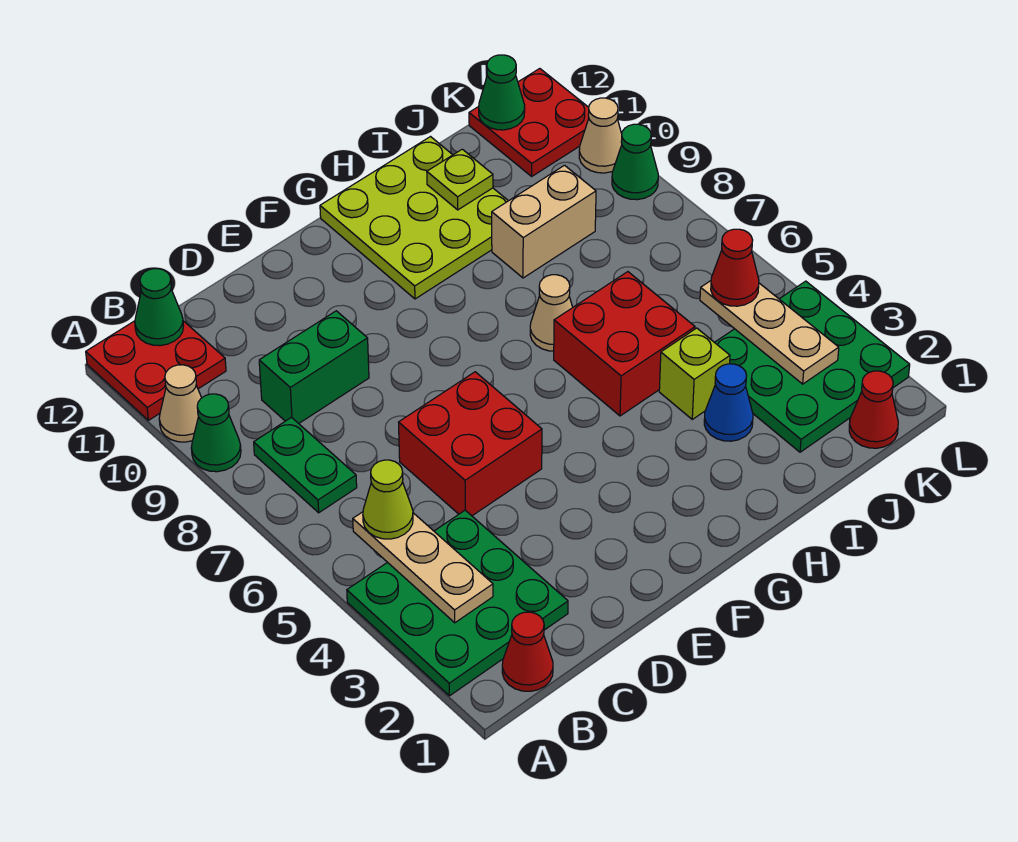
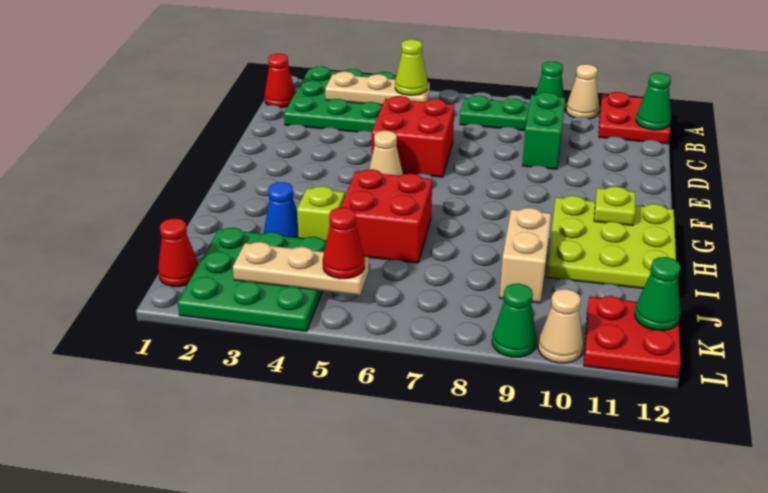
tan 1x1 cone [530,275,573,351] -> tan 1x1 cone moved to [369,131,403,176]
lime 1x1 plate [427,149,493,210] -> lime 1x1 plate moved to [594,186,635,226]

